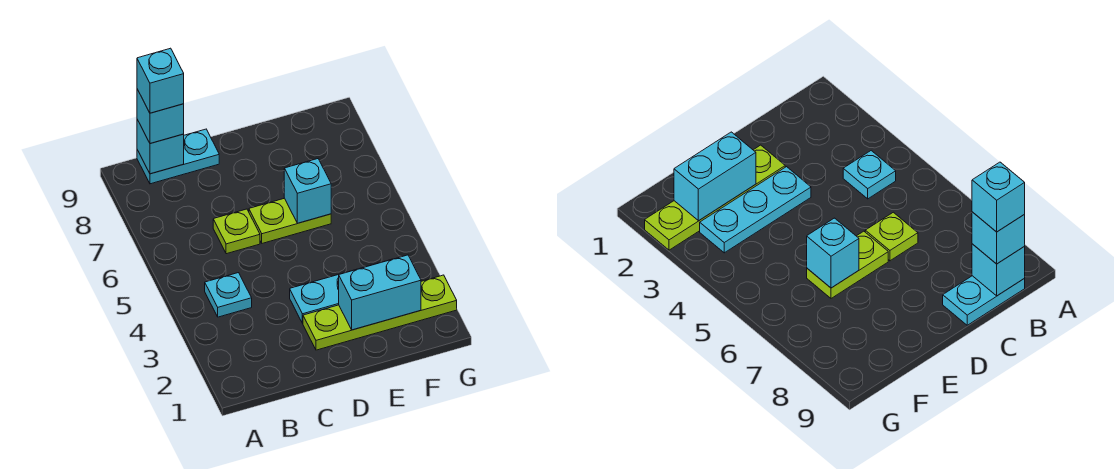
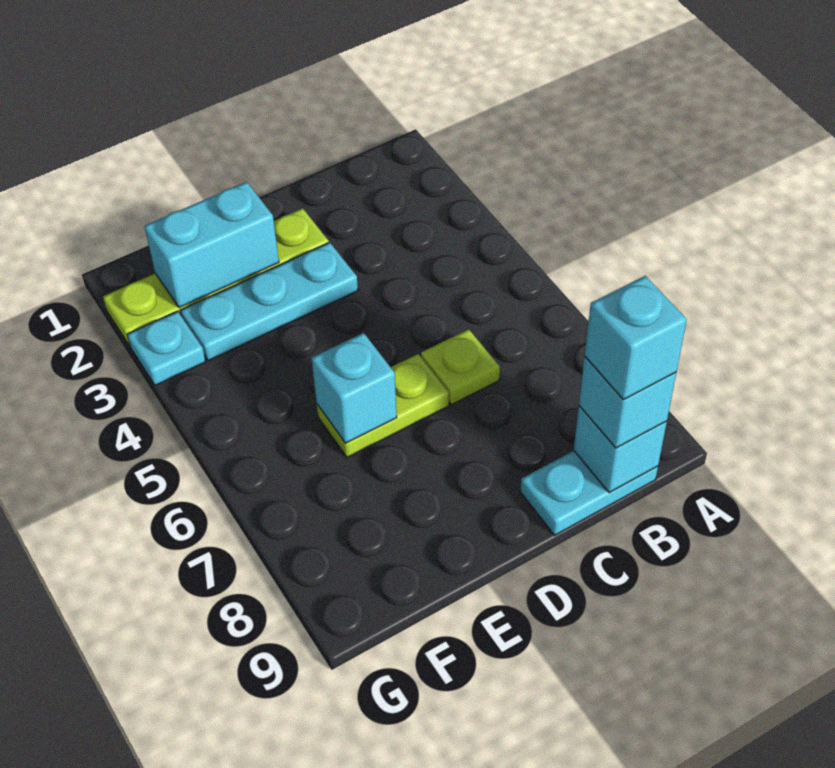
cyan 1x1 plate [205,273,252,317] -> cyan 1x1 plate moved to [127,311,205,385]

